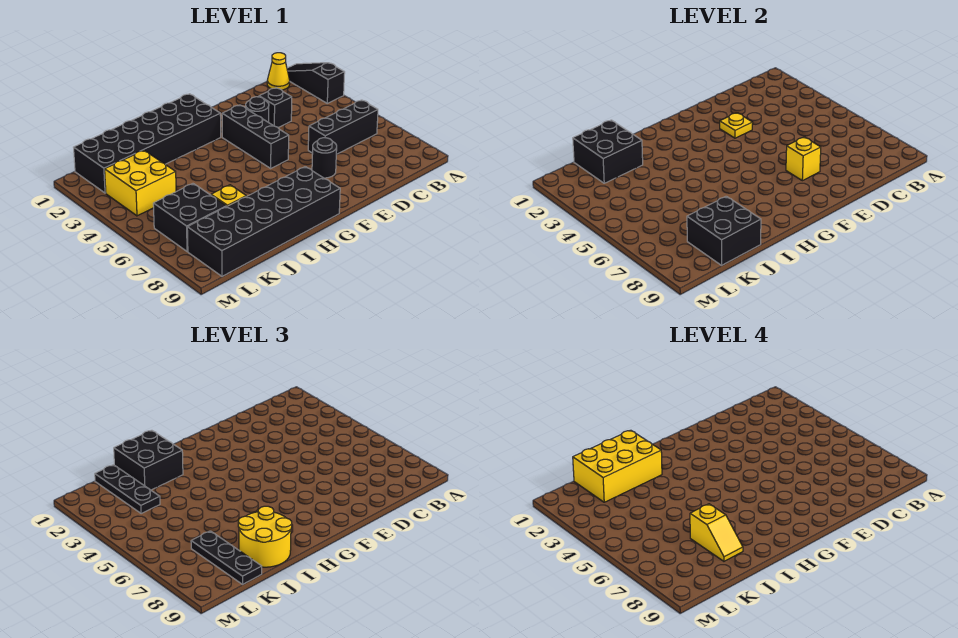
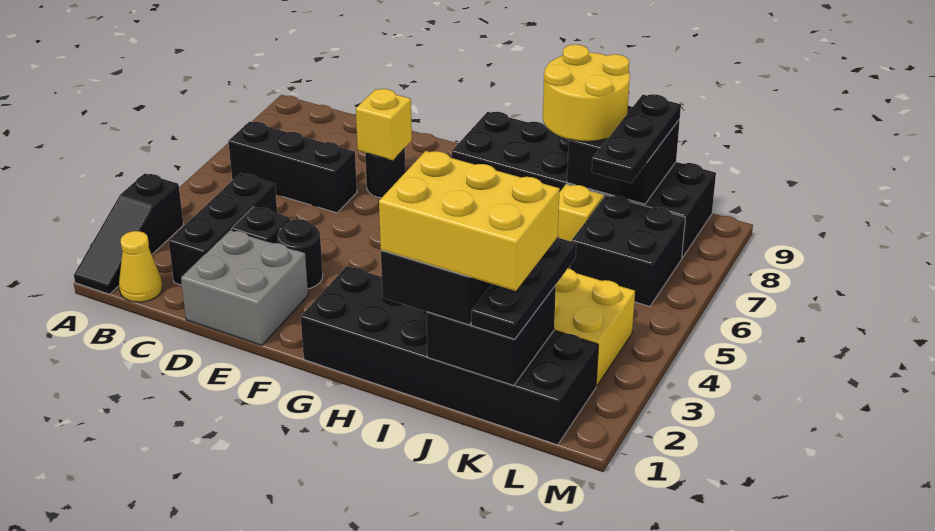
none -> grey 2x2 brick [181,230,308,345]
yellow 1x1 plate [720,113,753,138] -> none
black 1x3 brick [222,105,289,168] -> black 1x3 brick moved to [169,173,277,285]
yellow 1x2 slope [690,504,743,561] -> none

